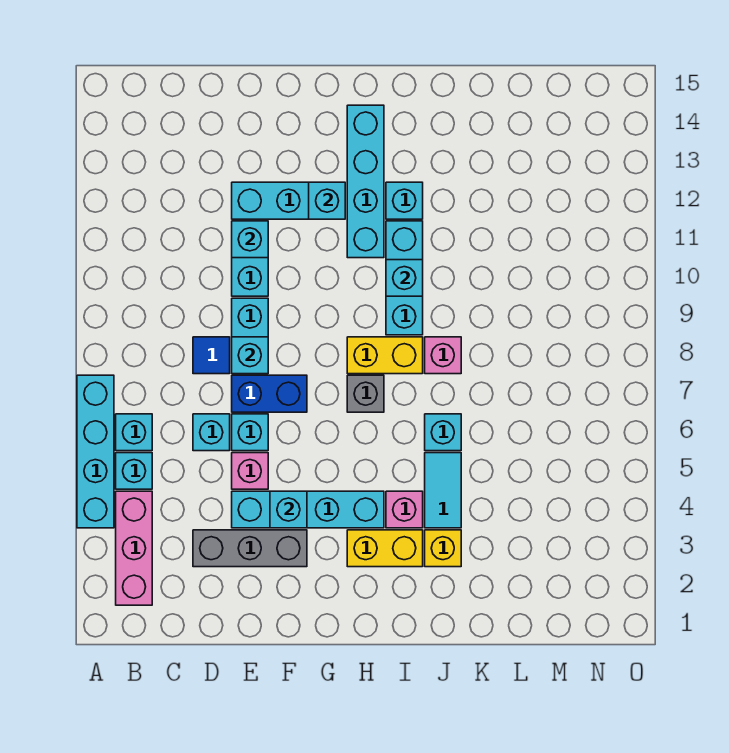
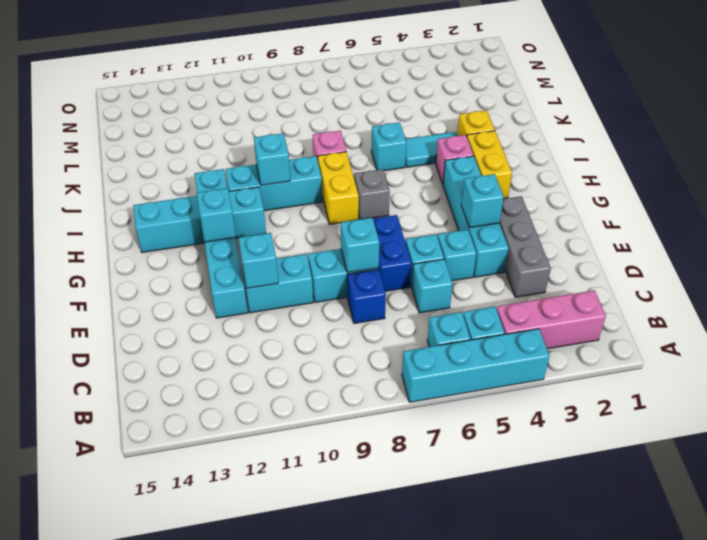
blue 1x1 tile [193,337,230,374] -> blue 1x1 brick [347,269,386,323]
pink 1x1 brick [232,453,268,489] -> cyan 1x1 brick [438,229,476,281]

